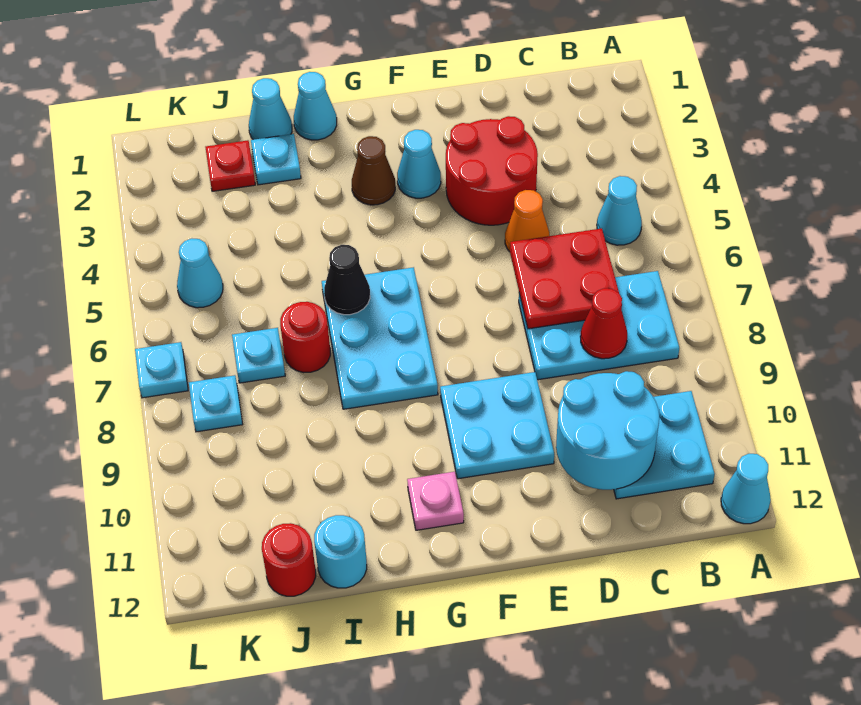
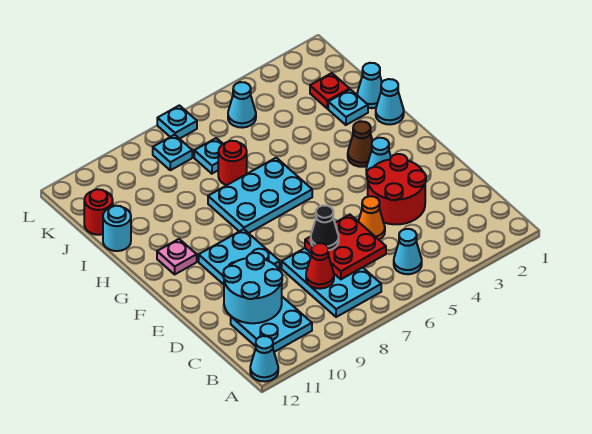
black 1x1 cone [324,245,370,315] -> black 1x1 cone moved to [311,205,339,250]

